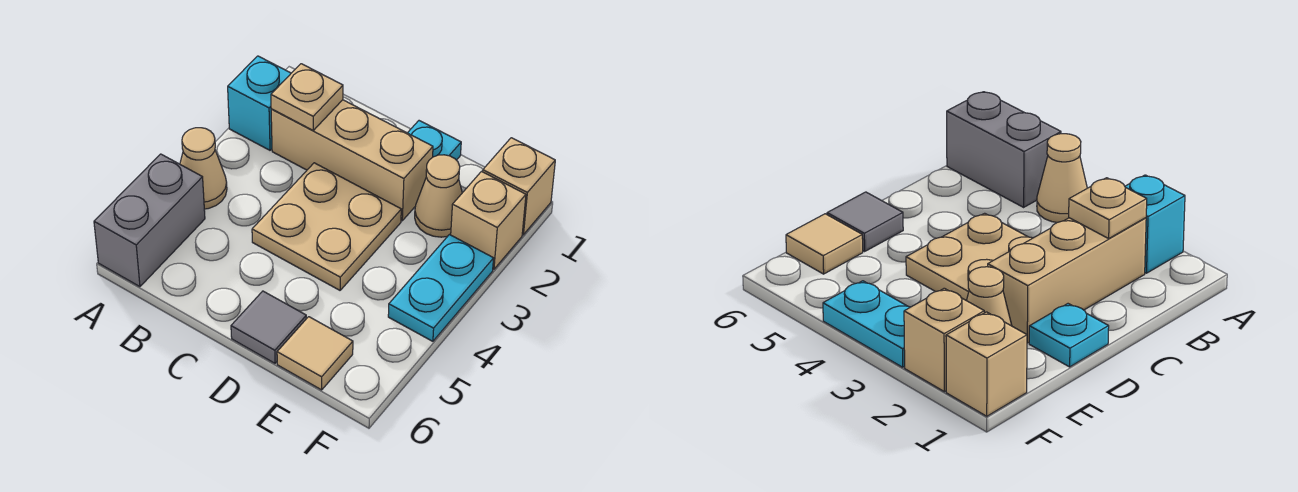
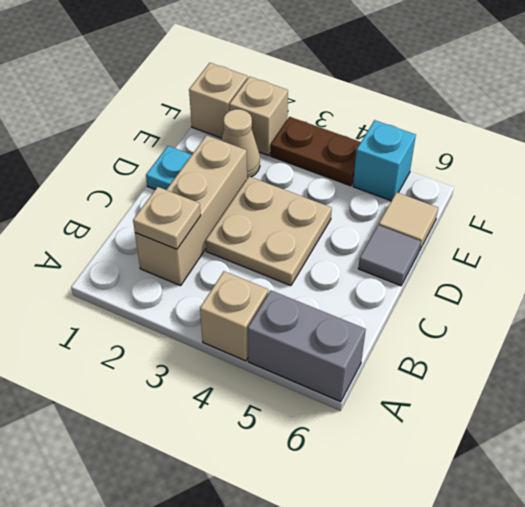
cyan 1x1 brick [228,56,291,150] -> cyan 1x1 brick moved to [353,120,416,201]
tan 1x1 cone [180,128,227,209] -> tan 1x1 brick [200,271,268,361]
cyan 1x2 plate [388,235,494,341] -> brown 1x2 plate [270,117,361,186]

